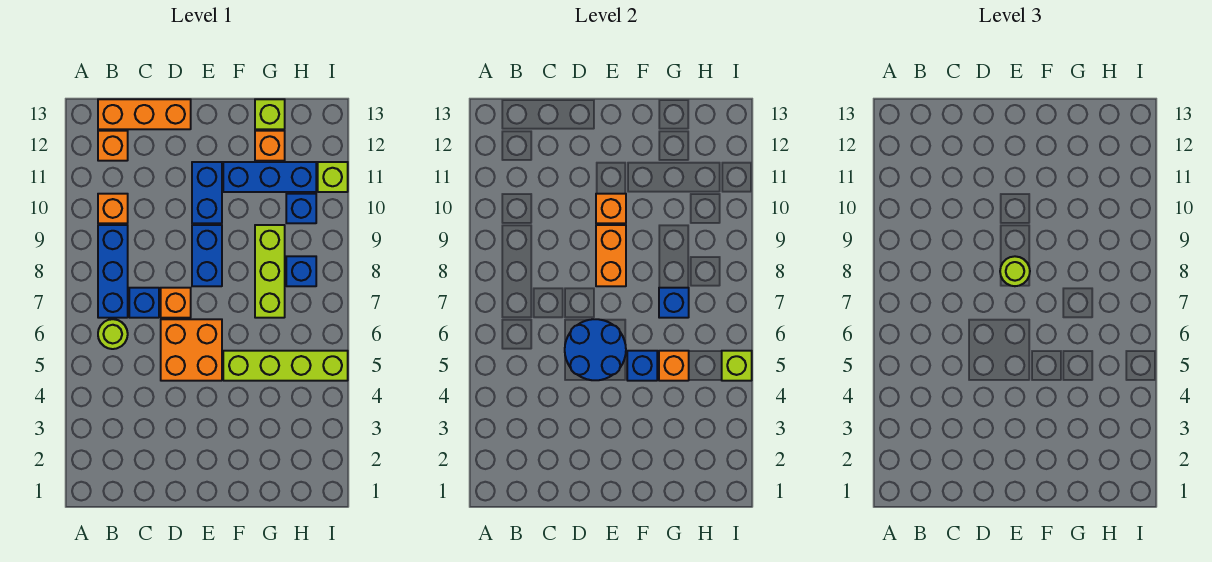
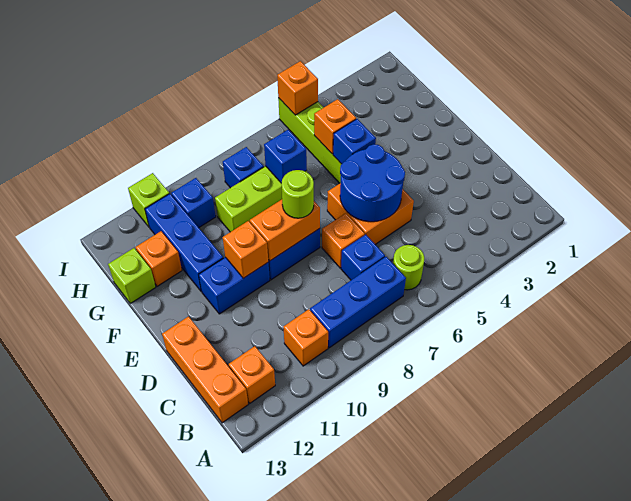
lime 1x1 brick [722,351,752,381] -> orange 1x1 brick [277,61,318,115]

